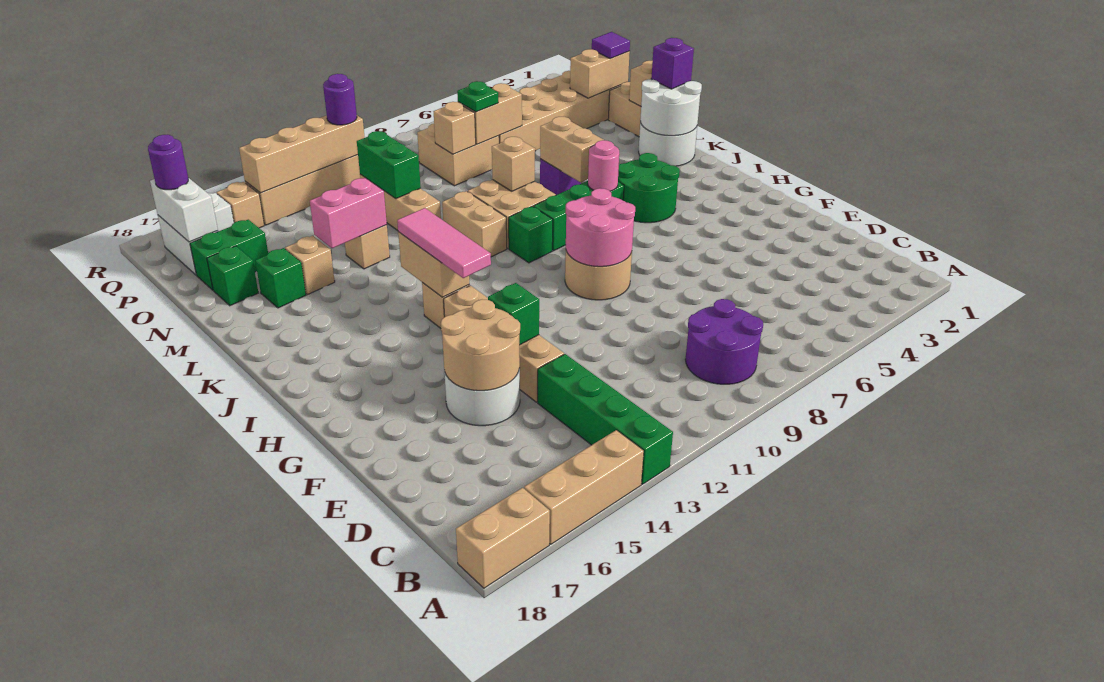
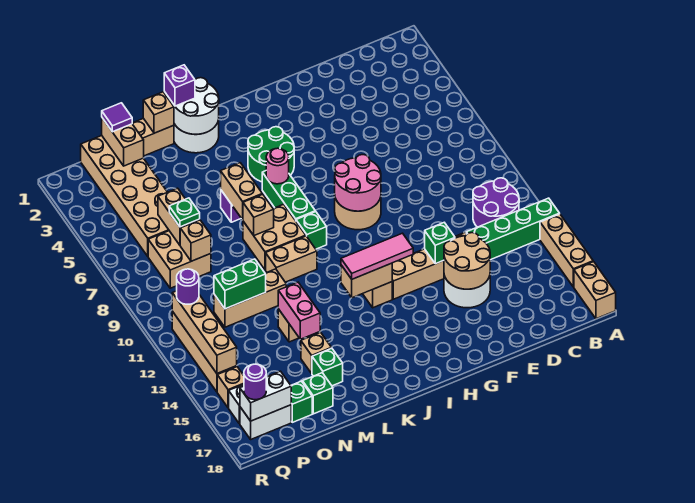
purple 2x2 round brick [685,299,763,384] -> purple 2x2 round brick moved to [473,178,519,227]
tan 1x2 brick [540,117,603,182] -> tan 1x2 brick turned to [221,163,262,220]
green 1x2 brick [190,220,268,290] -> green 1x1 brick [291,381,312,422]

